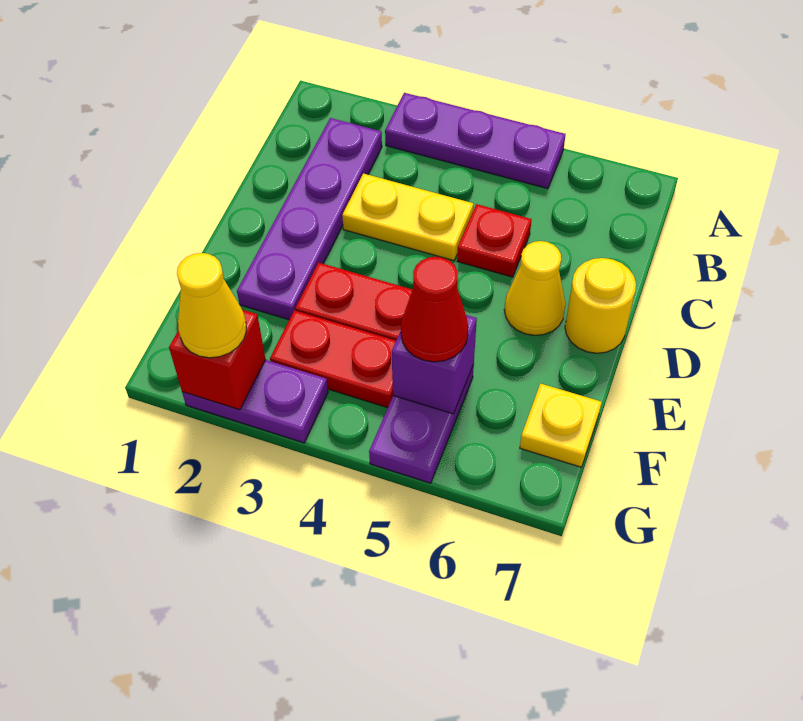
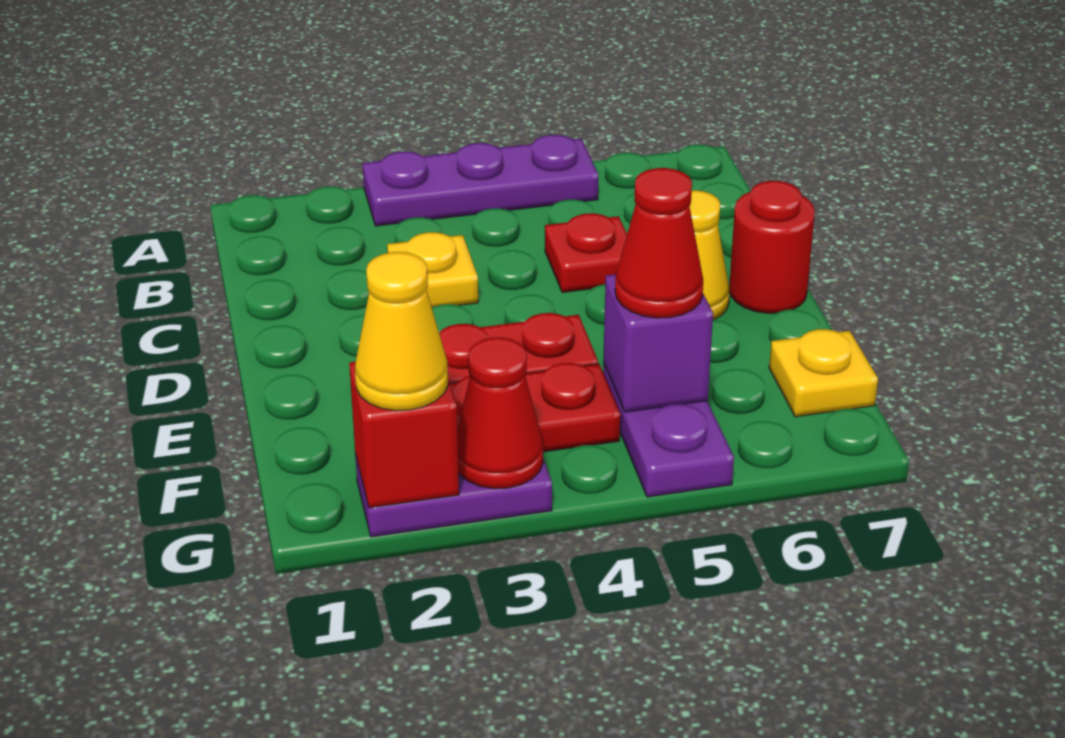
purple 1x4 plate [237,118,382,320] -> none
yellow 1x2 plate [342,174,473,261] -> yellow 1x1 plate [387,232,478,307]
yellow 1x1 round brick [565,258,636,353] -> red 1x1 round brick [729,181,815,313]
none -> red 1x1 cone [457,337,543,489]

